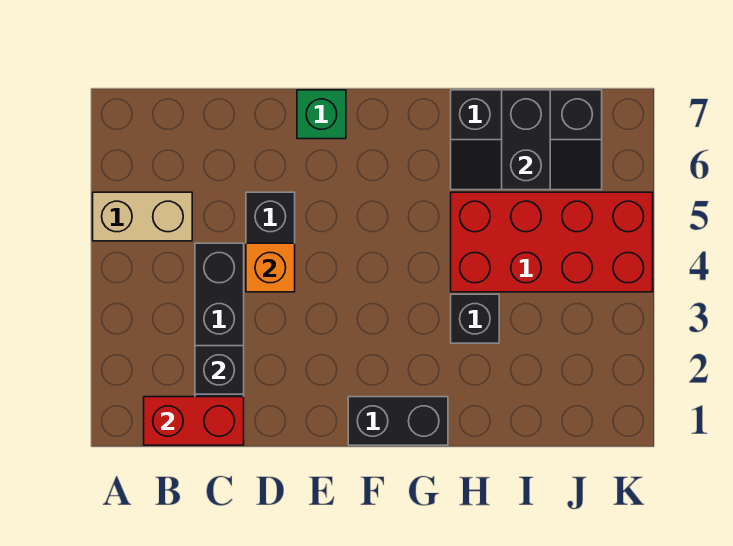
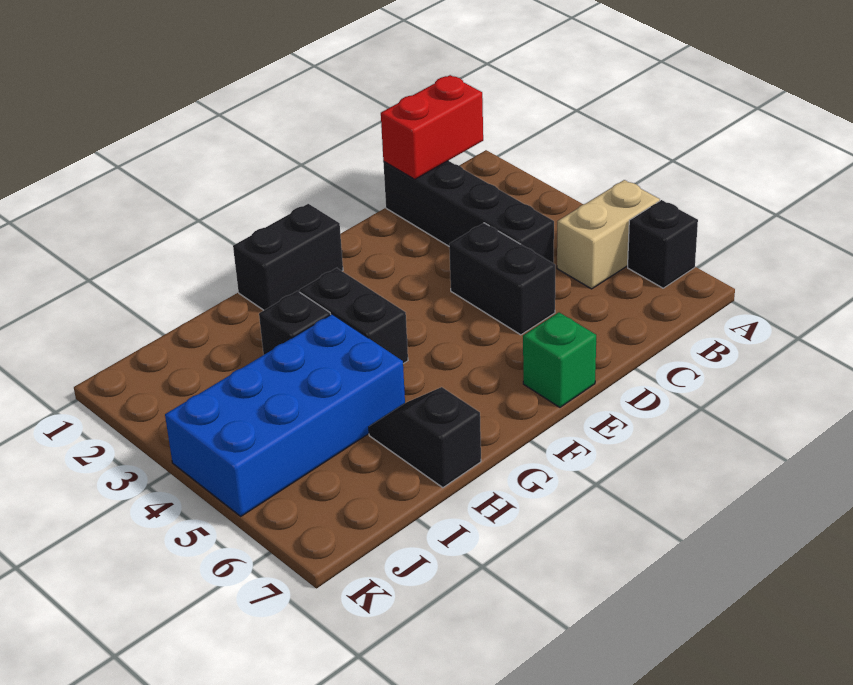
black 1x1 brick [195,346,244,394] -> black 1x1 brick moved to [628,200,698,288]
orange 1x1 brick [246,243,295,292] -> none
red 2x4 brick [451,192,653,292] -> blue 2x4 brick [165,314,405,516]
black 2x3 slope [451,90,602,190] -> black 1x2 slope [369,387,481,488]
black 1x2 brick [502,90,550,190] -> black 1x2 brick moved to [299,268,408,364]

